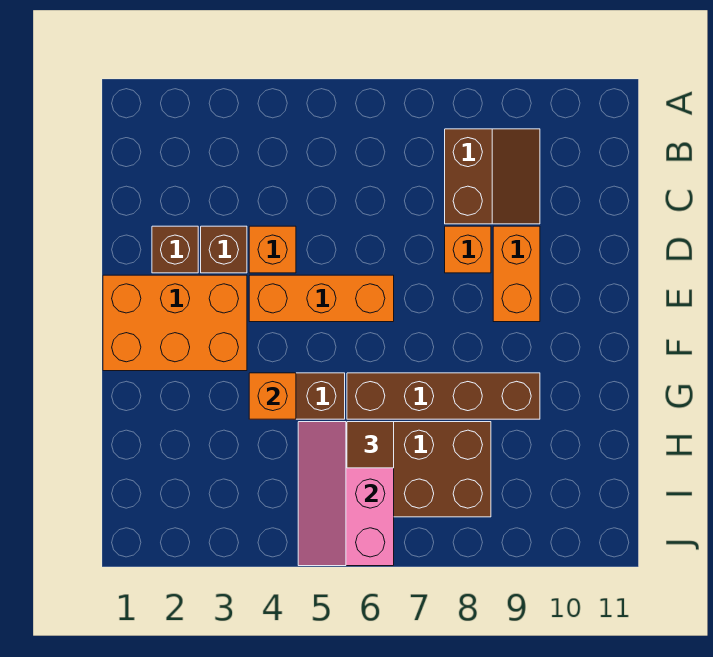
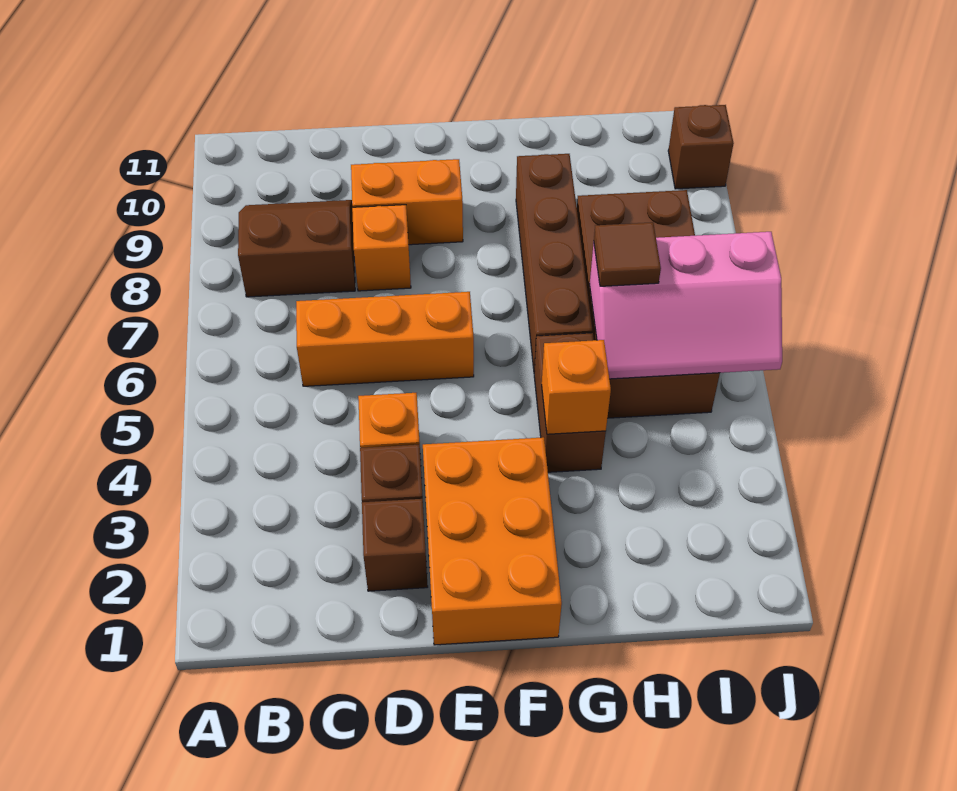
orange 1x3 brick [249,275,394,322] -> orange 1x3 brick turned to [296,292,474,386]
none -> brown 1x1 brick [668,105,734,189]

